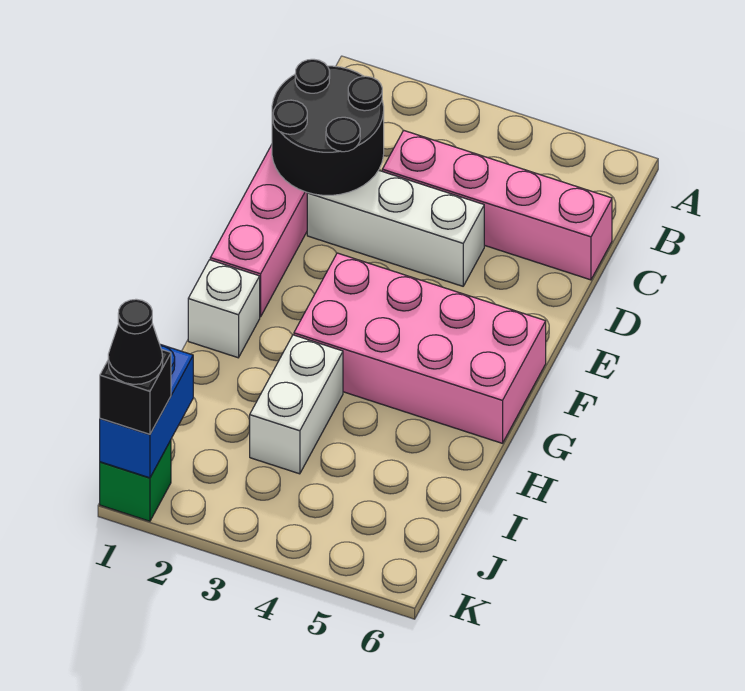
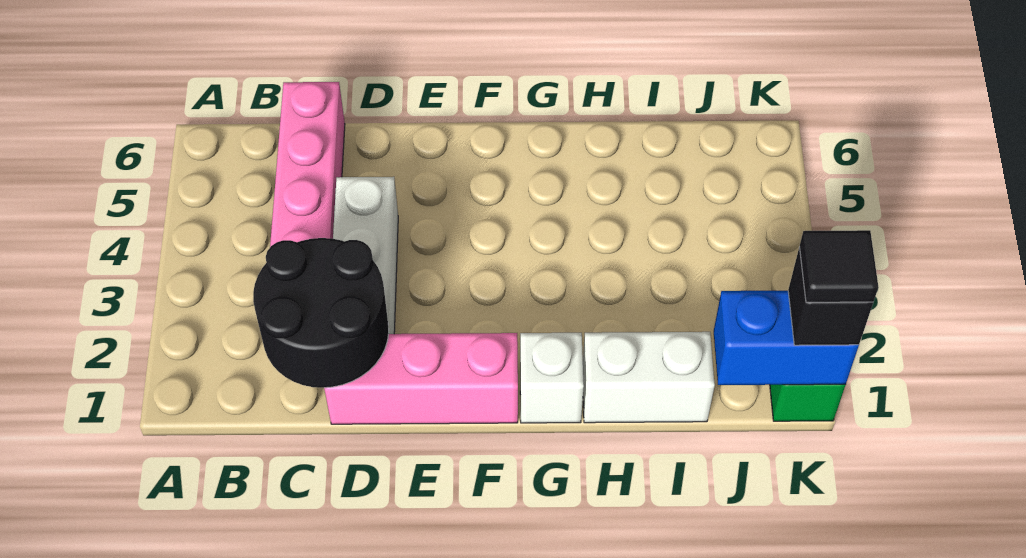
pink 2x4 brick [294,253,546,443] -> none
white 1x2 brick [250,335,343,474] -> white 1x2 brick moved to [583,332,715,423]
black 1x1 cone [108,299,163,384] -> black 1x1 tile [800,230,878,302]

